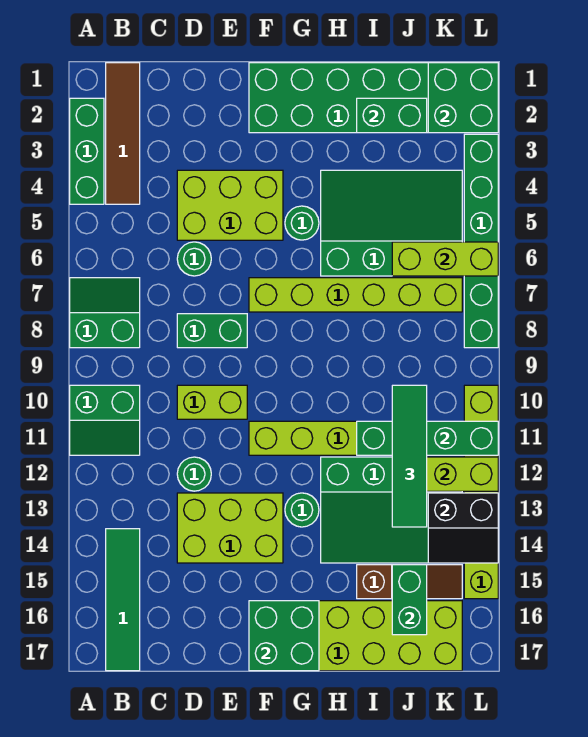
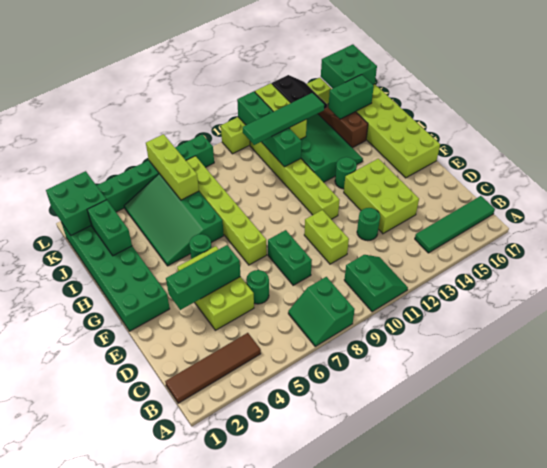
green 1x3 brick [70,98,104,204] -> green 1x3 brick moved to [166,245,240,310]
green 2x2 brick [249,601,319,671] -> green 2x2 brick moved to [321,44,377,88]

